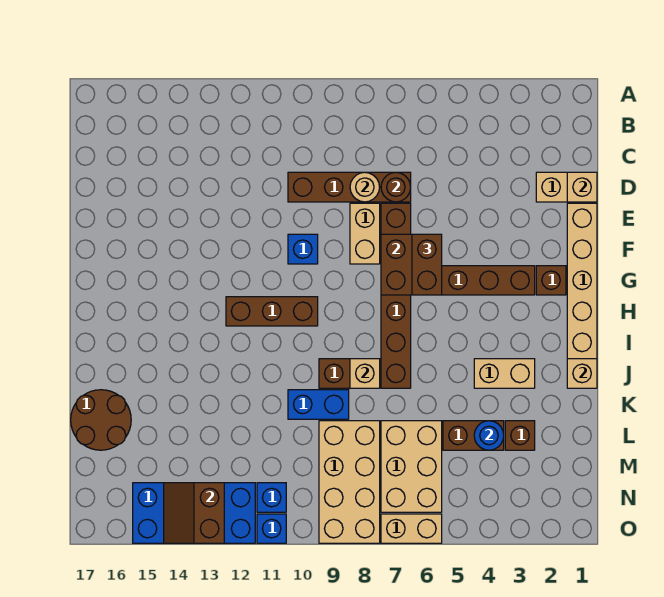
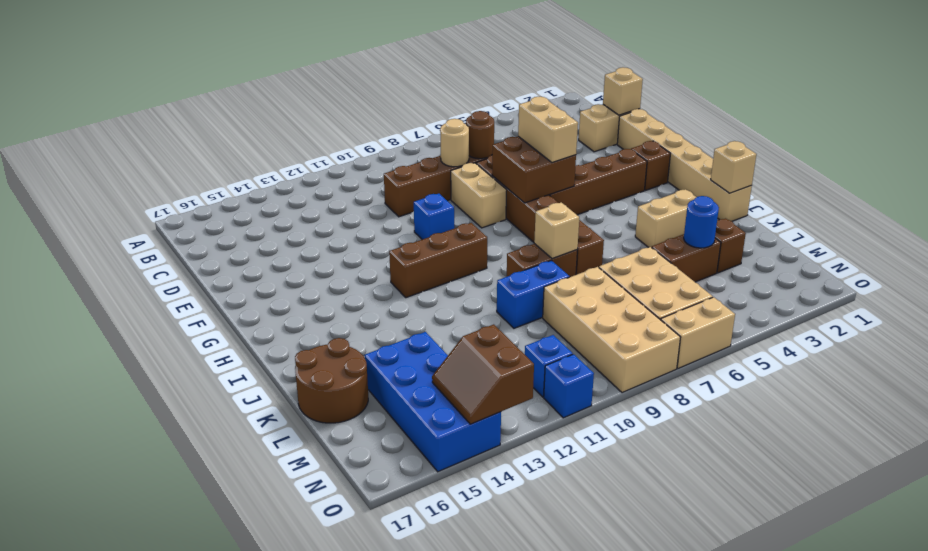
brown 1x2 brick [412,234,442,295] -> tan 1x2 brick [518,97,578,163]
blue 2x4 brick [133,483,255,543] -> blue 2x4 brick turned to [364,332,501,472]

